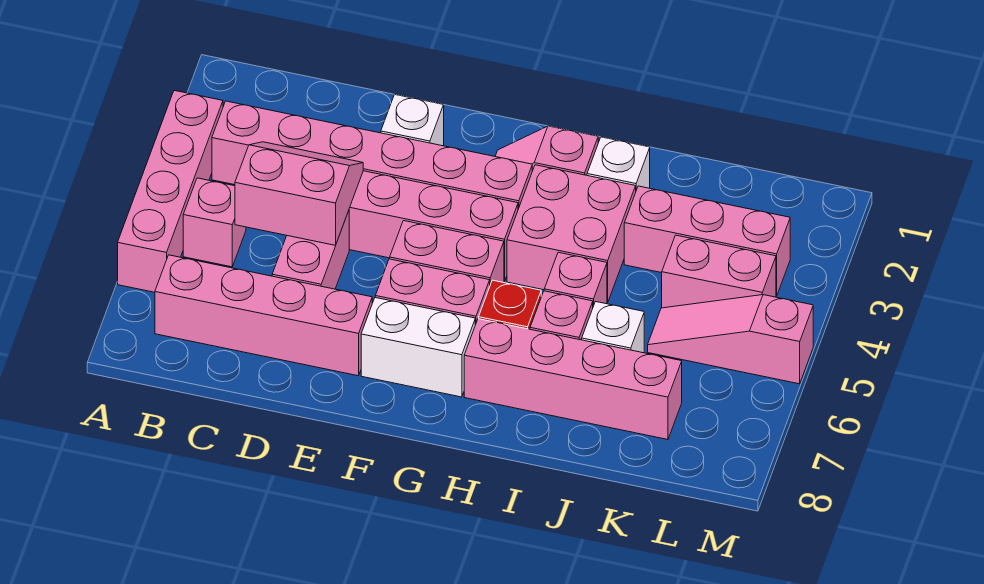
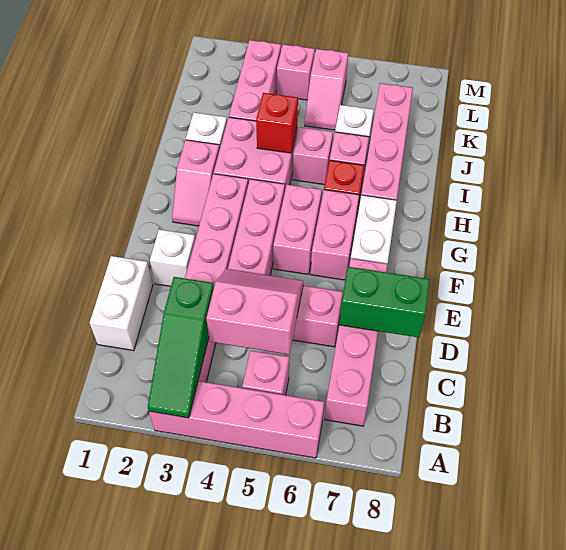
none -> green 1x3 slope [148,277,214,418]
none -> white 1x2 brick [90,256,153,351]
pink 2x2 slope [235,142,363,245] -> pink 2x2 slope turned to [206,269,303,354]
none -> green 1x2 brick [339,267,430,337]
none -> red 1x1 brick [256,93,298,153]
pink 1x2 brick [662,235,776,308] -> pink 1x1 brick [277,45,315,100]
pink 1x3 slope [648,295,813,384] -> pink 1x2 slope [305,49,348,130]

